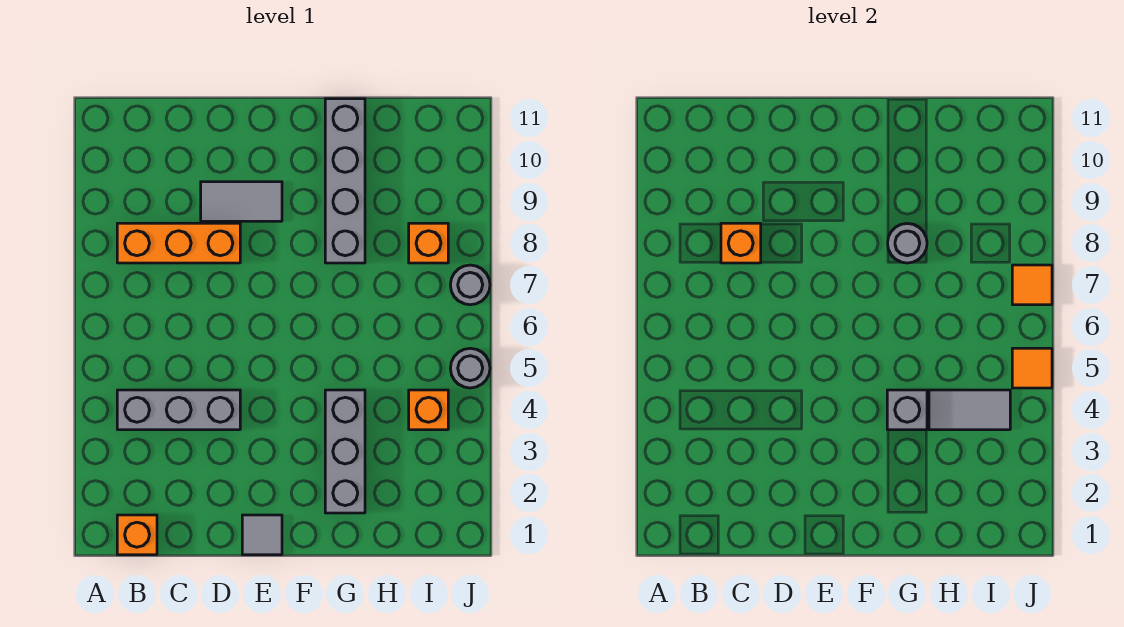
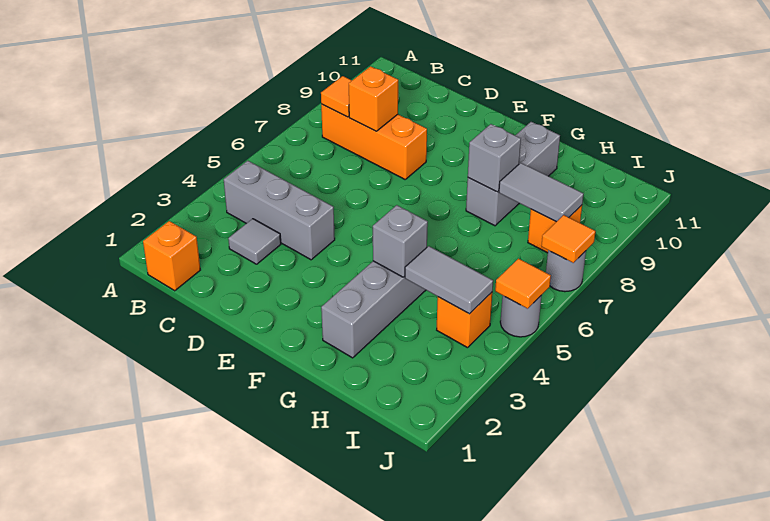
none -> orange 1x1 tile [321,76,352,117]
grey 1x2 tile [201,182,282,221] -> grey 1x2 tile moved to [499,163,584,222]
grey 1x1 tile [242,515,282,555] -> grey 1x1 tile moved to [228,219,281,264]
grey 1x4 brick [325,99,365,263] -> grey 1x3 brick [466,122,560,226]
grey 1x1 round brick [888,224,927,263] -> grey 1x1 brick [468,124,521,192]

